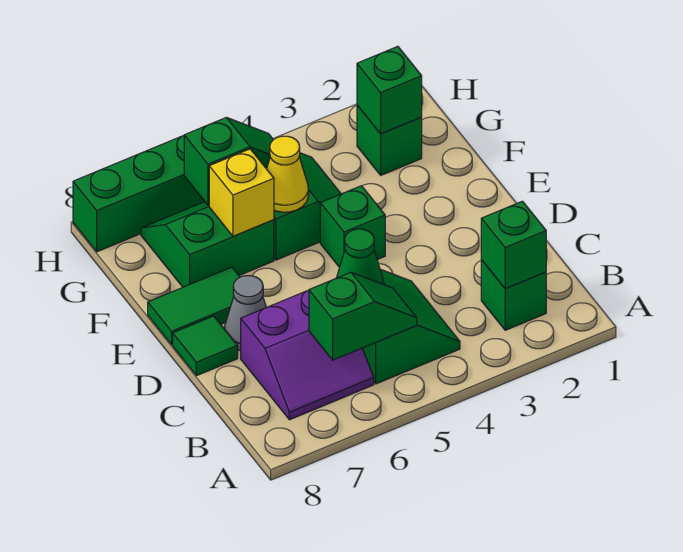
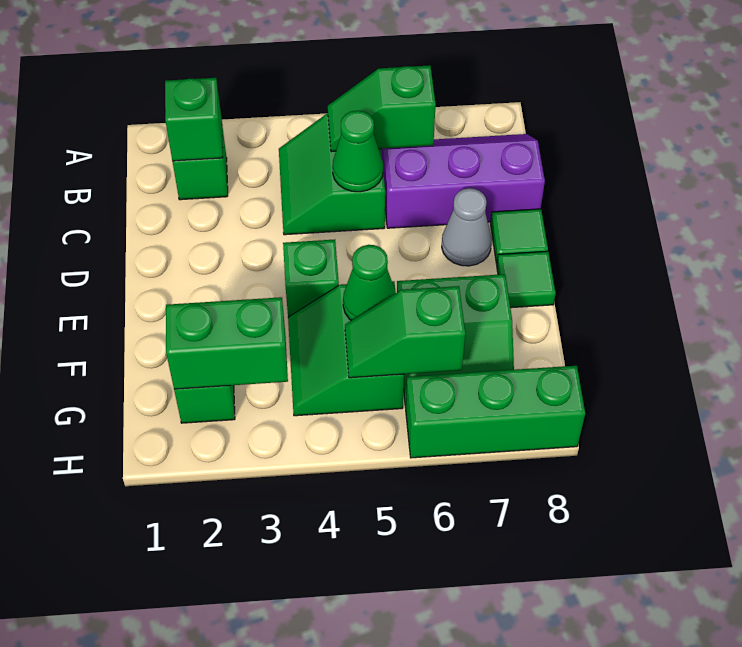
purple 2x2 slope [241,290,374,420] -> purple 2x3 slope [381,134,545,228]
green 1x2 tile [148,267,240,345] -> green 1x1 tile [497,251,556,308]
yellow 1x1 cone [267,136,308,212] -> green 1x1 cone [343,245,396,320]
yellow 1x1 brick [209,149,274,236] -> none
green 1x1 brick [357,46,422,134] -> green 1x2 brick [166,297,288,389]

